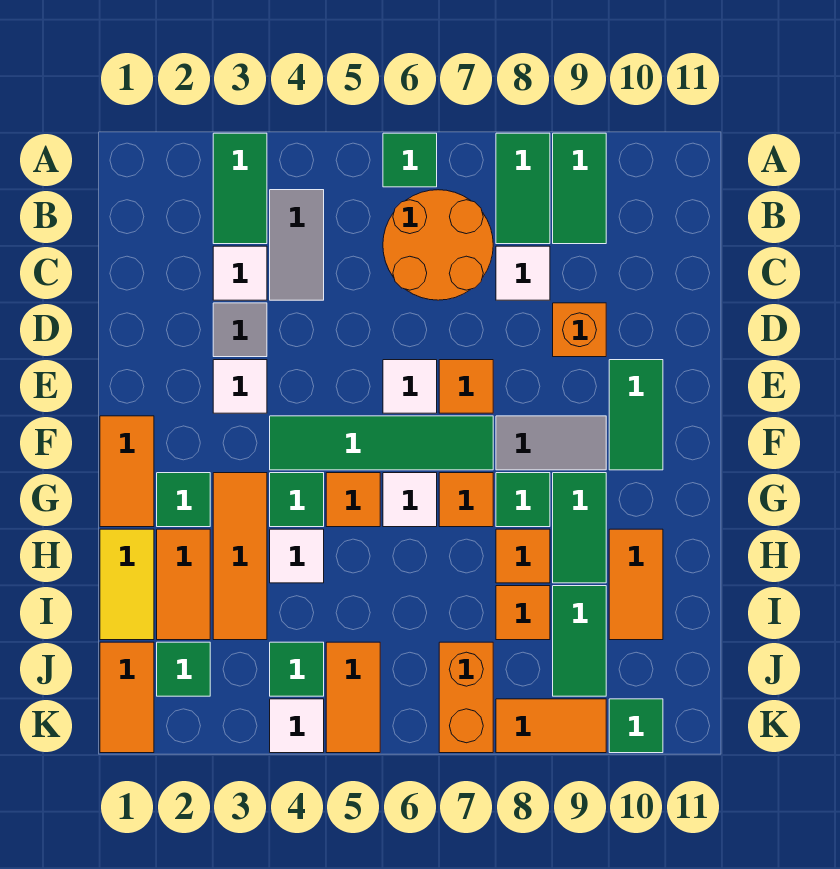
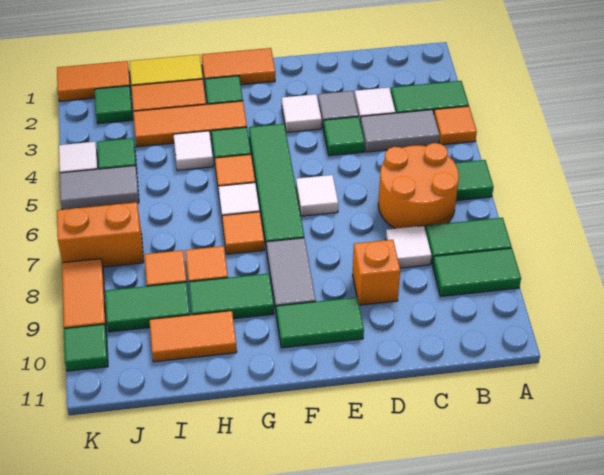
orange 1x1 tile [439,360,493,413] -> orange 1x1 tile moved to [434,106,477,145]
green 1x1 tile [496,473,550,527] -> green 1x1 tile moved to [323,117,365,156]
orange 1x2 tile [326,642,380,753] -> grey 1x2 tile [60,166,139,210]

